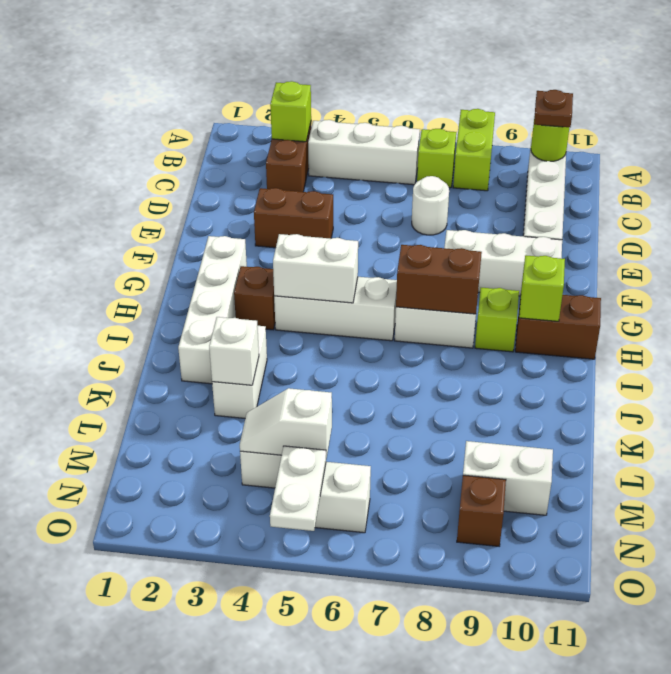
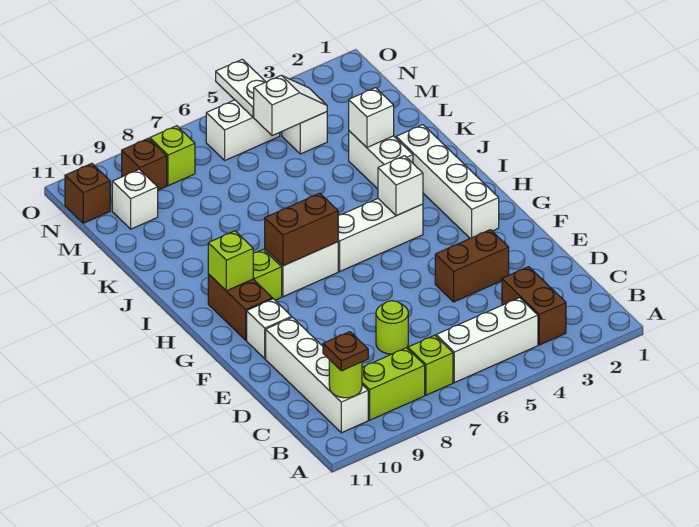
lime 1x2 brick [453,109,495,191] -> lime 1x2 brick turned to [362,348,425,420]
lime 1x1 brick [270,81,311,142] -> lime 1x1 brick moved to [150,126,195,186]
white 1x1 round brick [412,176,449,235] -> lime 1x1 round brick [376,301,408,354]
white 1x3 brick [444,230,562,296] -> white 1x1 brick [247,299,292,359]
brown 1x1 brick [234,266,275,330] -> brown 1x1 brick moved to [65,163,110,223]
white 1x2 brick [273,234,358,303] -> white 1x1 brick [378,156,423,216]
brown 1x2 brick [515,295,601,359] -> brown 1x2 brick turned to [208,274,273,340]
white 1x2 brick [463,441,553,515] -> white 1x1 brick [112,169,158,229]

